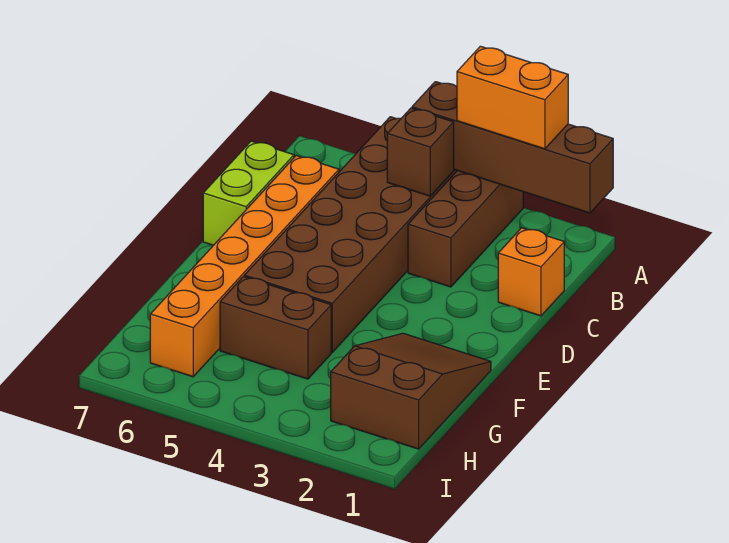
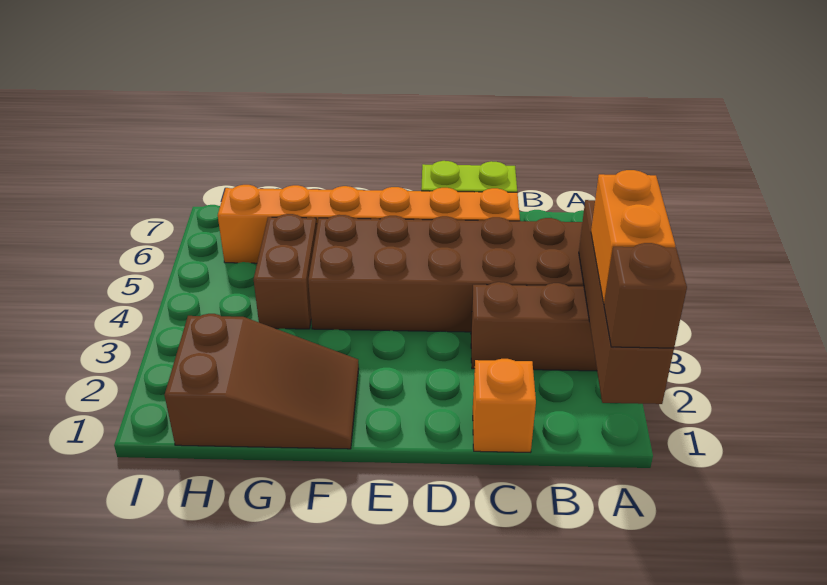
brown 1x1 brick [387,108,454,196] -> brown 1x1 brick moved to [604,243,687,348]

